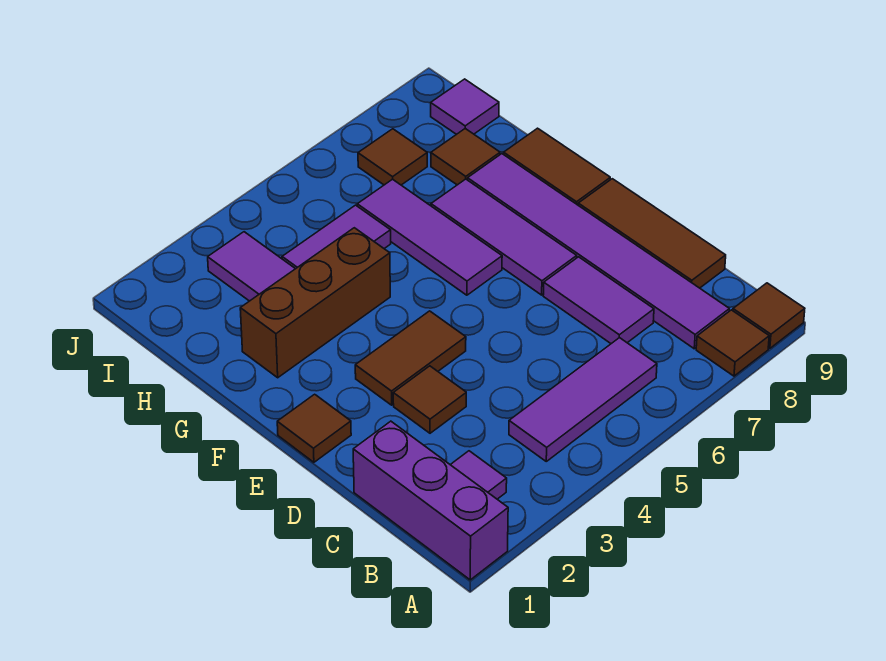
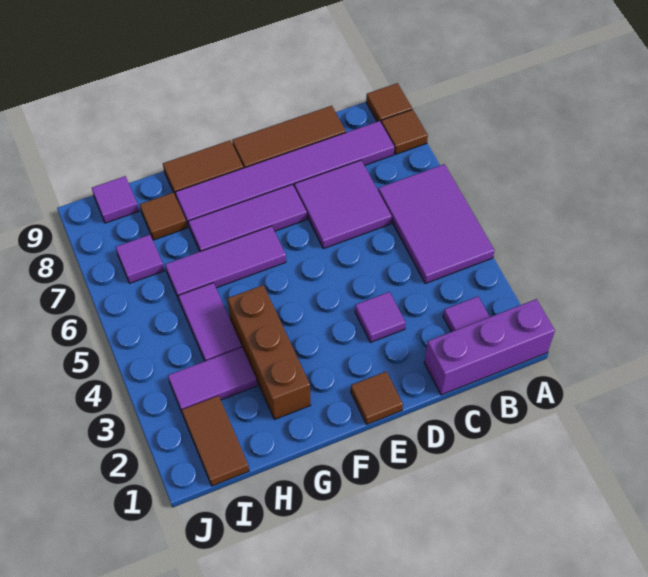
purple 1x3 tile [509,338,657,461] -> purple 2x3 tile [378,164,495,283]
purple 1x2 tile [543,257,654,344] -> purple 2x2 tile [294,160,392,249]
brown 1x1 tile [393,366,466,433] -> purple 1x1 tile [355,292,405,342]
brown 1x2 tile [355,311,466,405] -> brown 1x2 tile moved to [182,396,249,486]
brown 1x1 tile [358,129,427,185] -> purple 1x1 tile [116,235,164,283]

